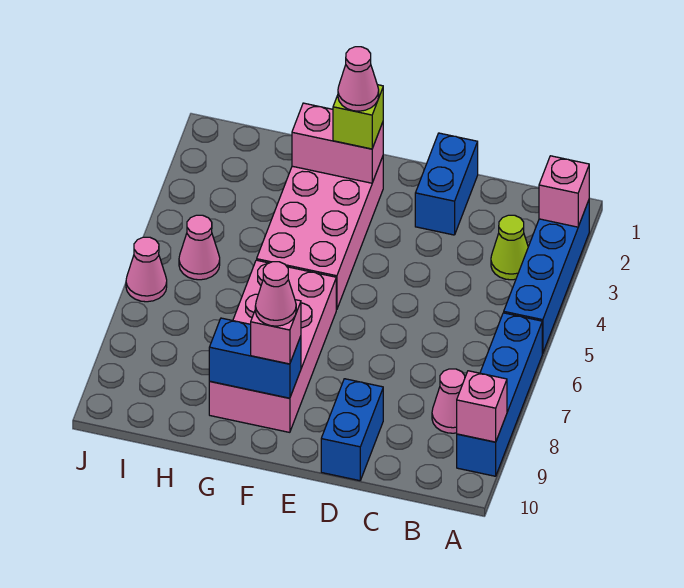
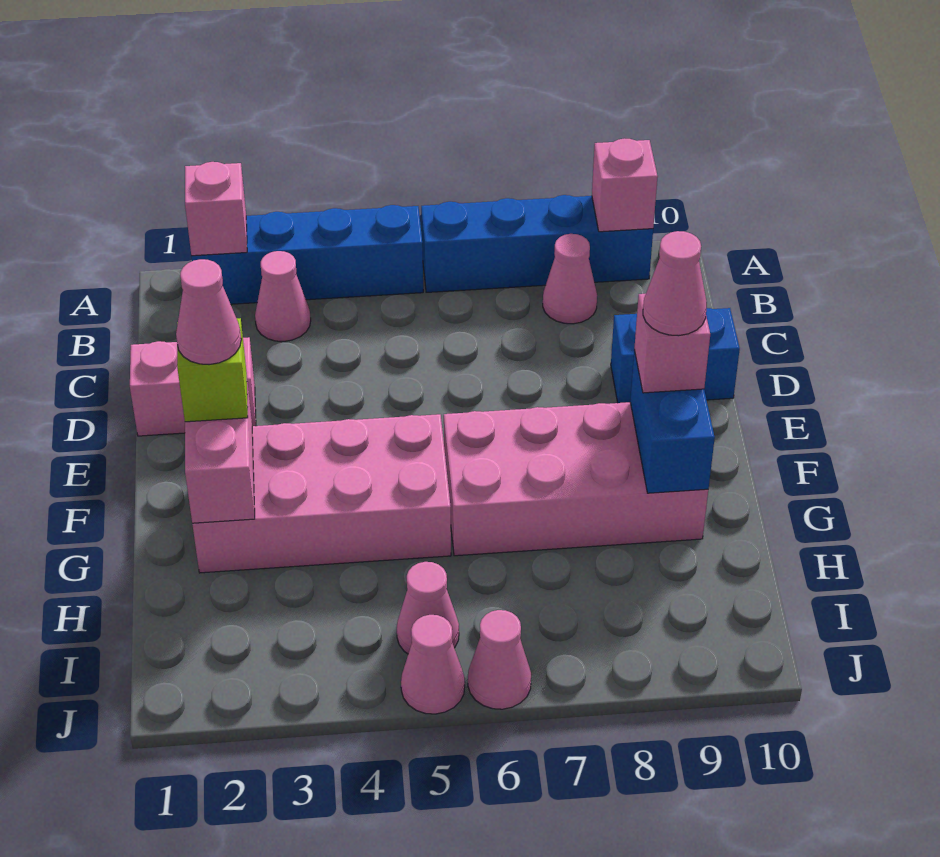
lime 1x1 cone [491,215,528,280] -> pink 1x1 cone [255,251,311,341]
blue 1x2 brick [415,133,478,235] -> pink 1x2 brick [130,337,256,436]
none -> pink 1x1 cone [401,615,465,714]

